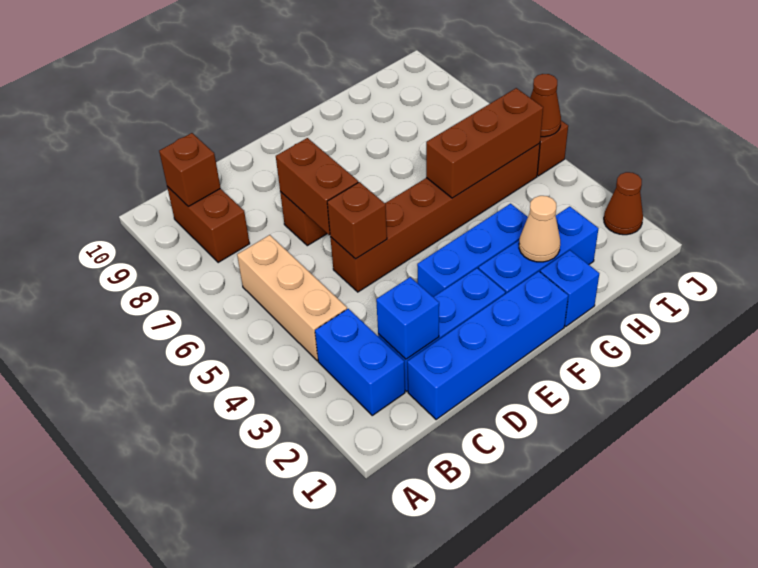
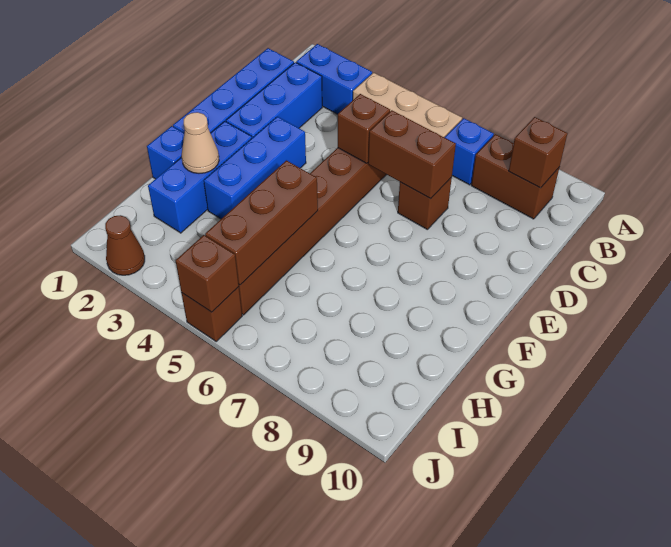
blue 1x1 brick [376,277,439,359] -> blue 1x1 brick moved to [445,118,494,185]
brown 1x1 cone [530,74,561,137] -> brown 1x1 brick [176,235,239,312]

